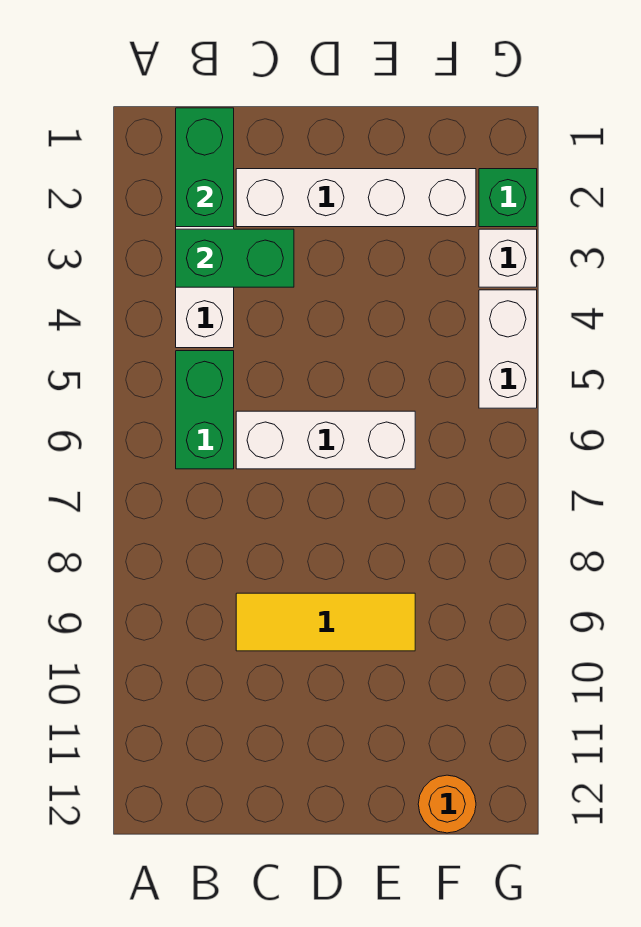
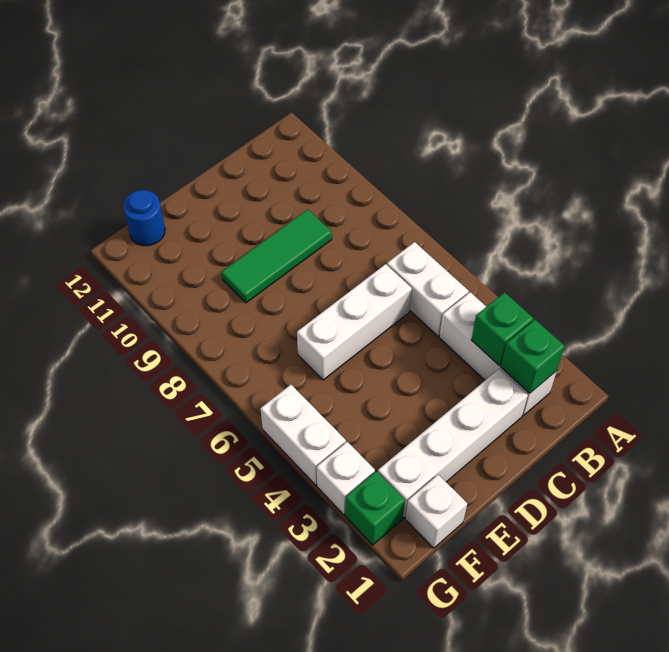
green 1x2 brick [176,108,234,227] -> green 1x1 brick [501,320,565,394]
green 1x2 brick [176,229,294,287] -> green 1x1 brick [471,292,533,366]
green 1x2 brick [176,351,234,469] -> white 1x2 brick [387,242,469,336]
yellow 1x3 tile [236,593,415,651] -> green 1x3 tile [222,209,332,303]
none -> white 1x1 brick [406,475,467,548]
orange 1x1 round brick [418,775,476,833] -> blue 1x1 round brick [123,190,165,246]

